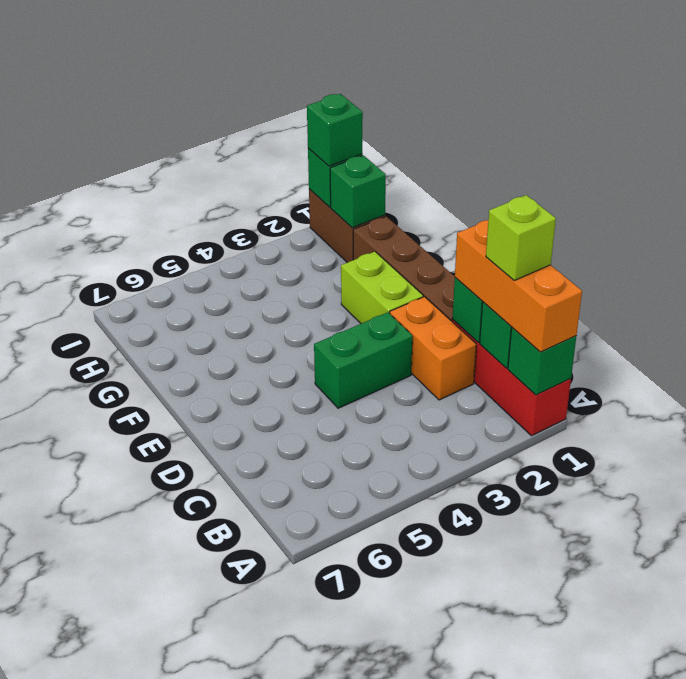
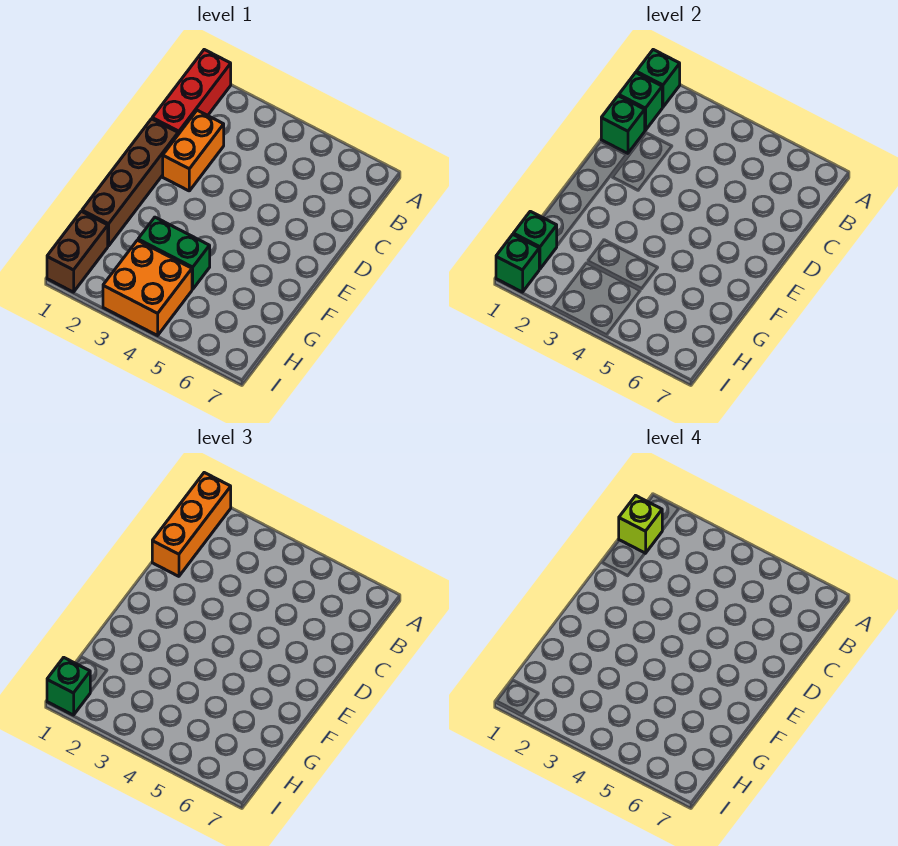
green 1x2 brick [314,312,412,408] -> green 1x2 brick moved to [138,217,210,289]
lime 1x2 brick [341,252,423,324] -> none
none -> orange 2x2 brick [103,240,192,335]

